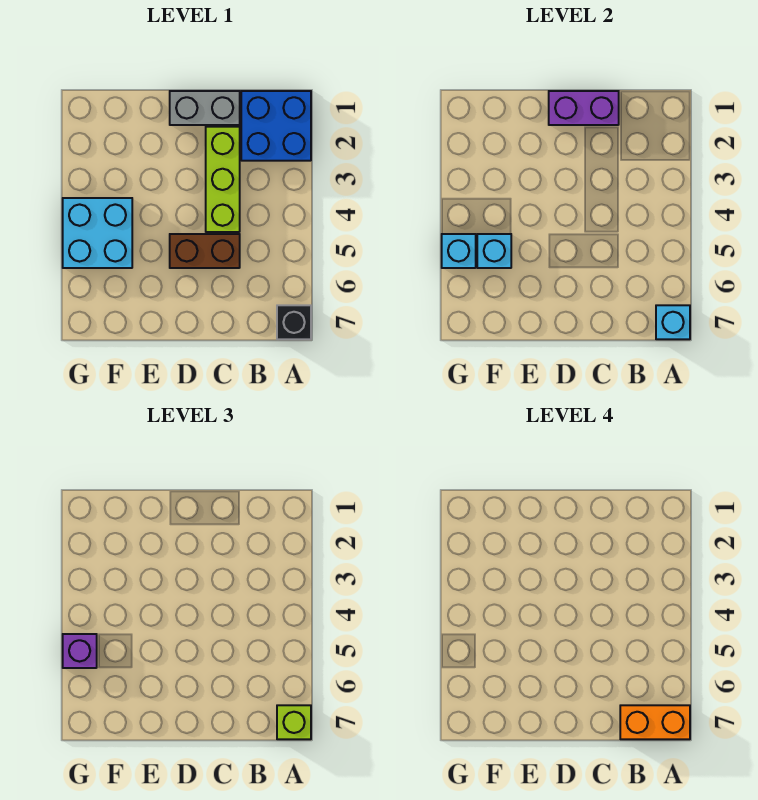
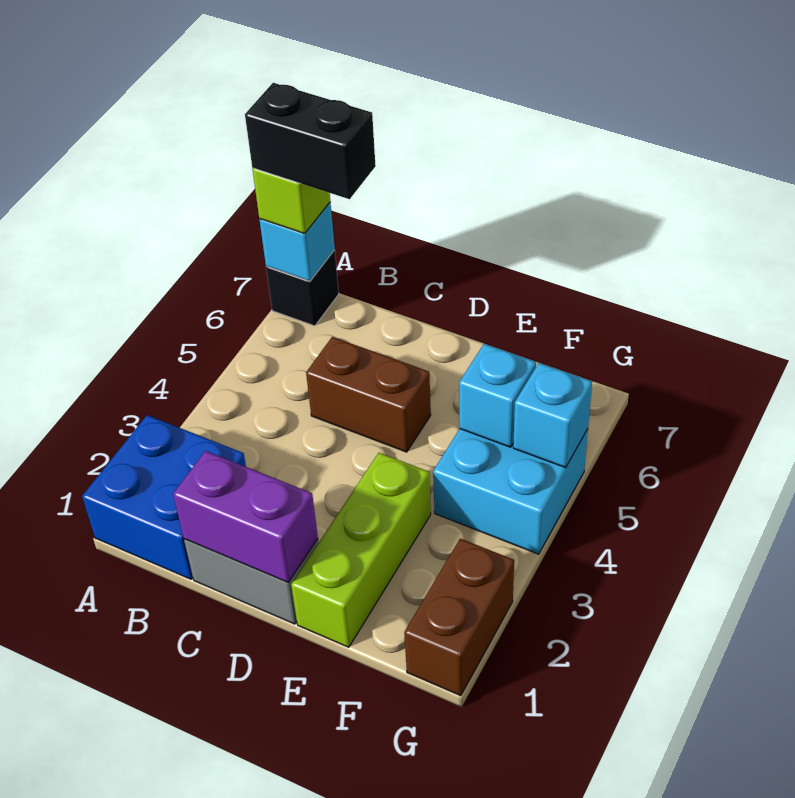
orange 1x2 brick [620,705,690,739] -> black 1x2 brick [245,83,376,199]
lime 1x3 brick [206,127,240,232] -> lime 1x3 brick moved to [291,453,431,647]
none -> brown 1x2 brick [404,539,514,696]
purple 1x1 brick [63,634,97,668] -> none

